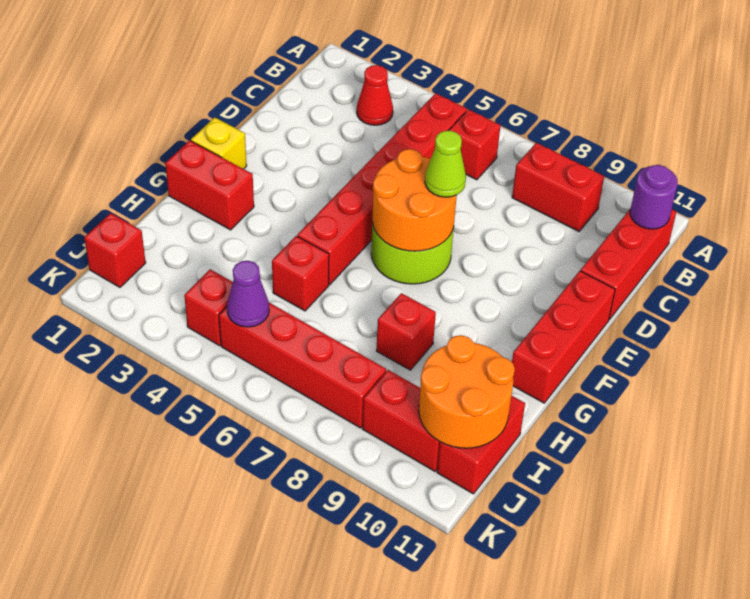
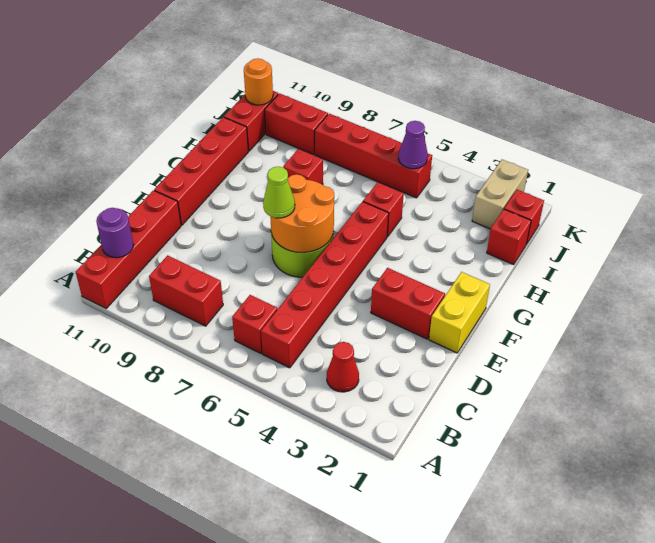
red 1x3 brick [581,209,676,320] -> red 1x4 brick [76,190,181,308]
red 1x3 brick [512,271,615,403] -> red 1x4 brick [154,117,248,225]
yellow 1x1 brick [191,117,247,169] -> yellow 1x2 brick [429,272,490,353]
red 1x2 brick [165,140,254,230] -> red 1x2 brick moved to [371,268,445,339]
orange 2x2 round brick [419,335,515,448] -> orange 1x1 round brick [244,59,273,105]
none -> tan 1x2 brick [472,160,528,229]
red 1x1 brick [184,269,233,346] -> red 1x1 brick moved to [487,209,531,265]

